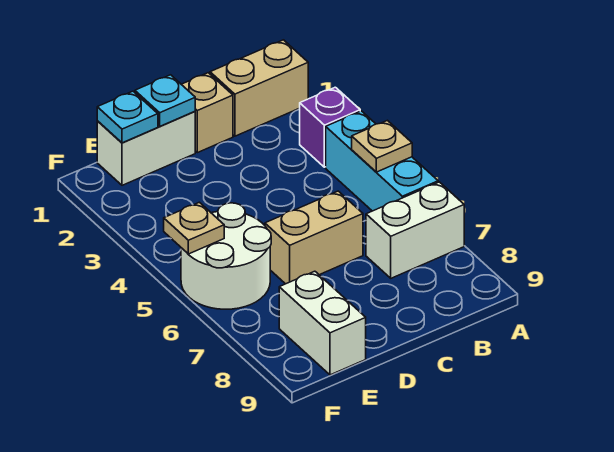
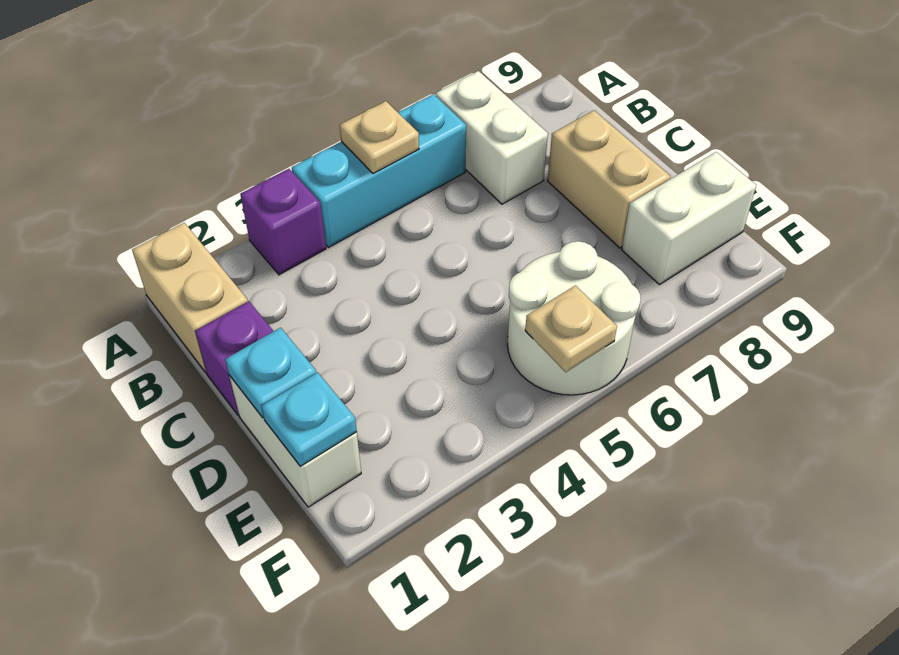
tan 1x1 brick [181,73,233,153] -> purple 1x1 brick [195,301,274,415]
tan 1x2 brick [265,191,363,284] -> tan 1x2 brick moved to [548,110,671,248]

